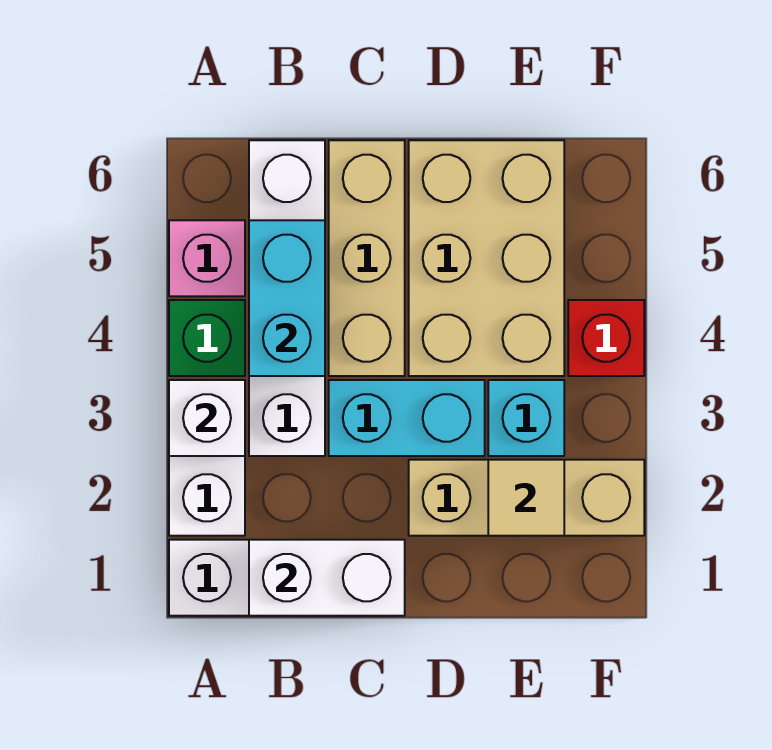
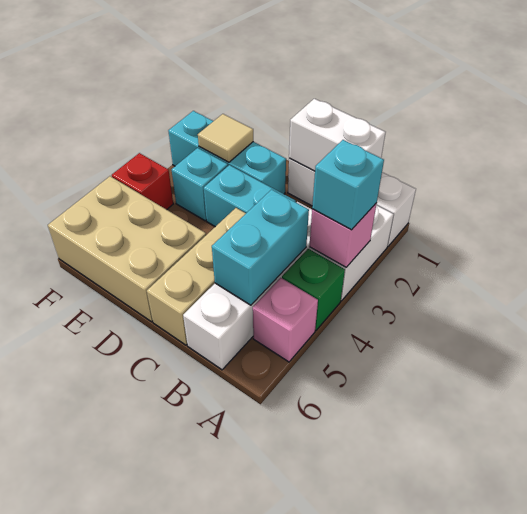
white 1x1 brick [169,380,245,456] -> pink 1x1 brick [309,203,377,267]
none -> cyan 1x1 brick [312,140,384,230]
tan 1x3 brick [409,460,644,536] -> cyan 1x3 brick [168,111,286,194]
tan 2x3 brick [409,140,564,376] -> tan 2x3 brick turned to [48,176,206,322]

